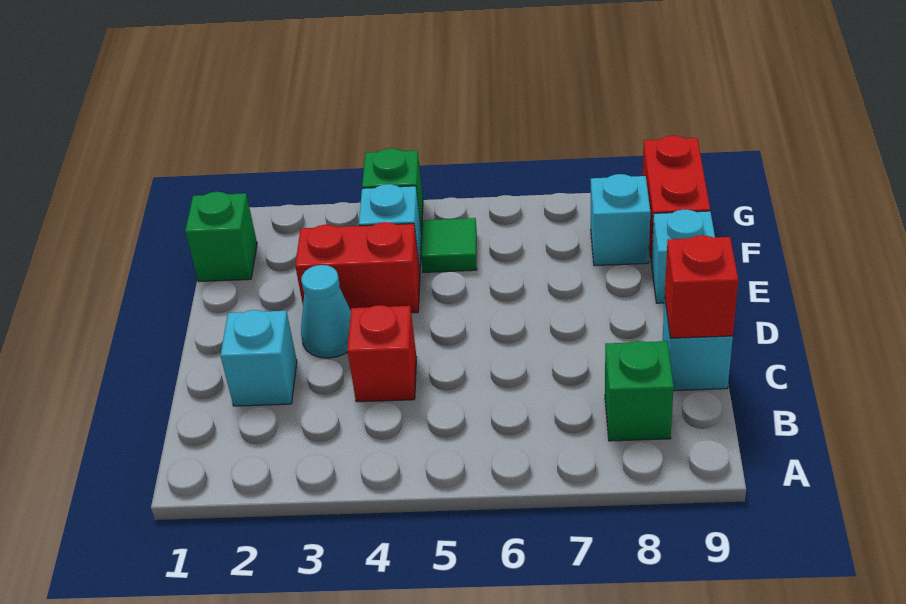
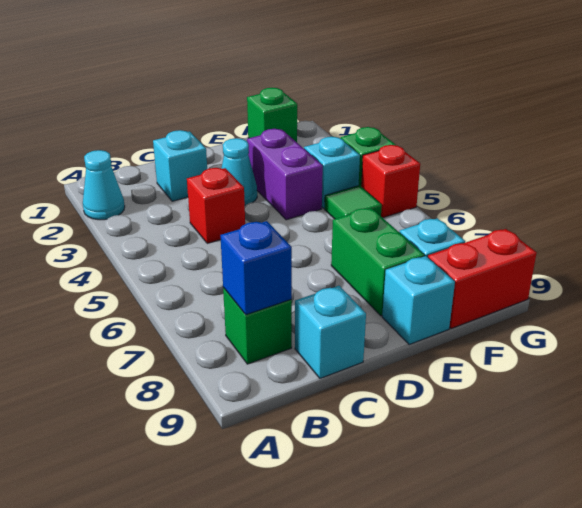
none -> cyan 1x1 cone [83,150,125,220]
none -> blue 1x1 brick [220,221,292,315]
red 1x1 brick [665,235,738,338] -> red 1x1 brick moved to [361,145,420,218]
red 1x2 brick [295,222,420,313] -> purple 1x2 brick [247,129,323,220]
none -> green 1x2 brick [331,208,425,316]

